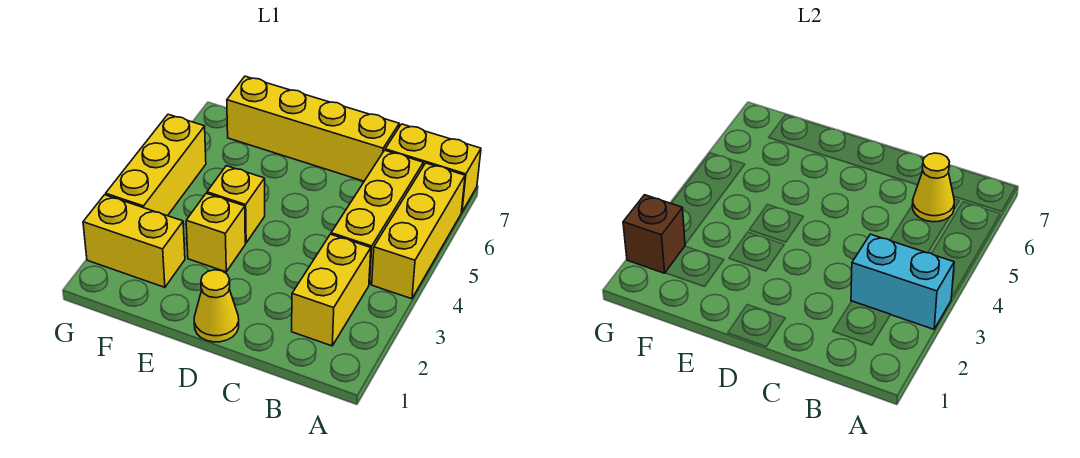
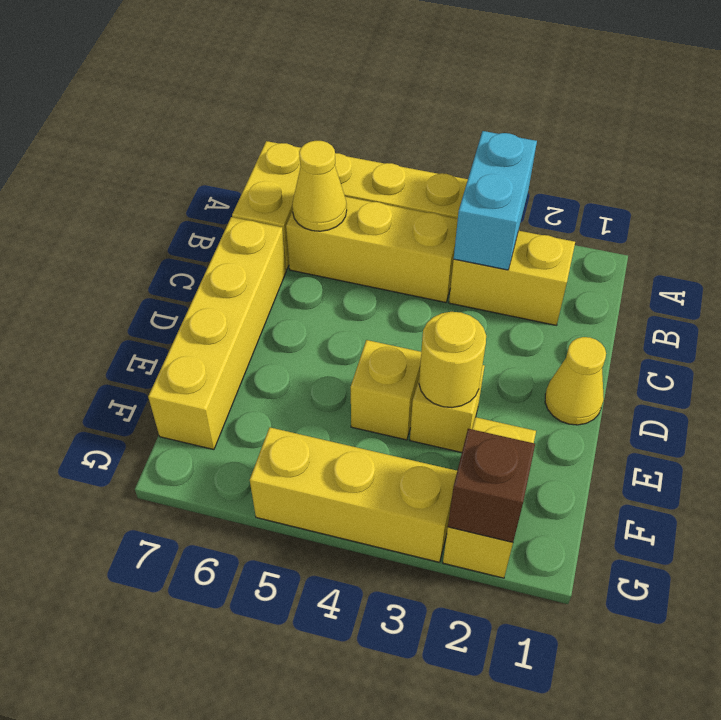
none -> yellow 1x1 round brick [419,312,486,408]

